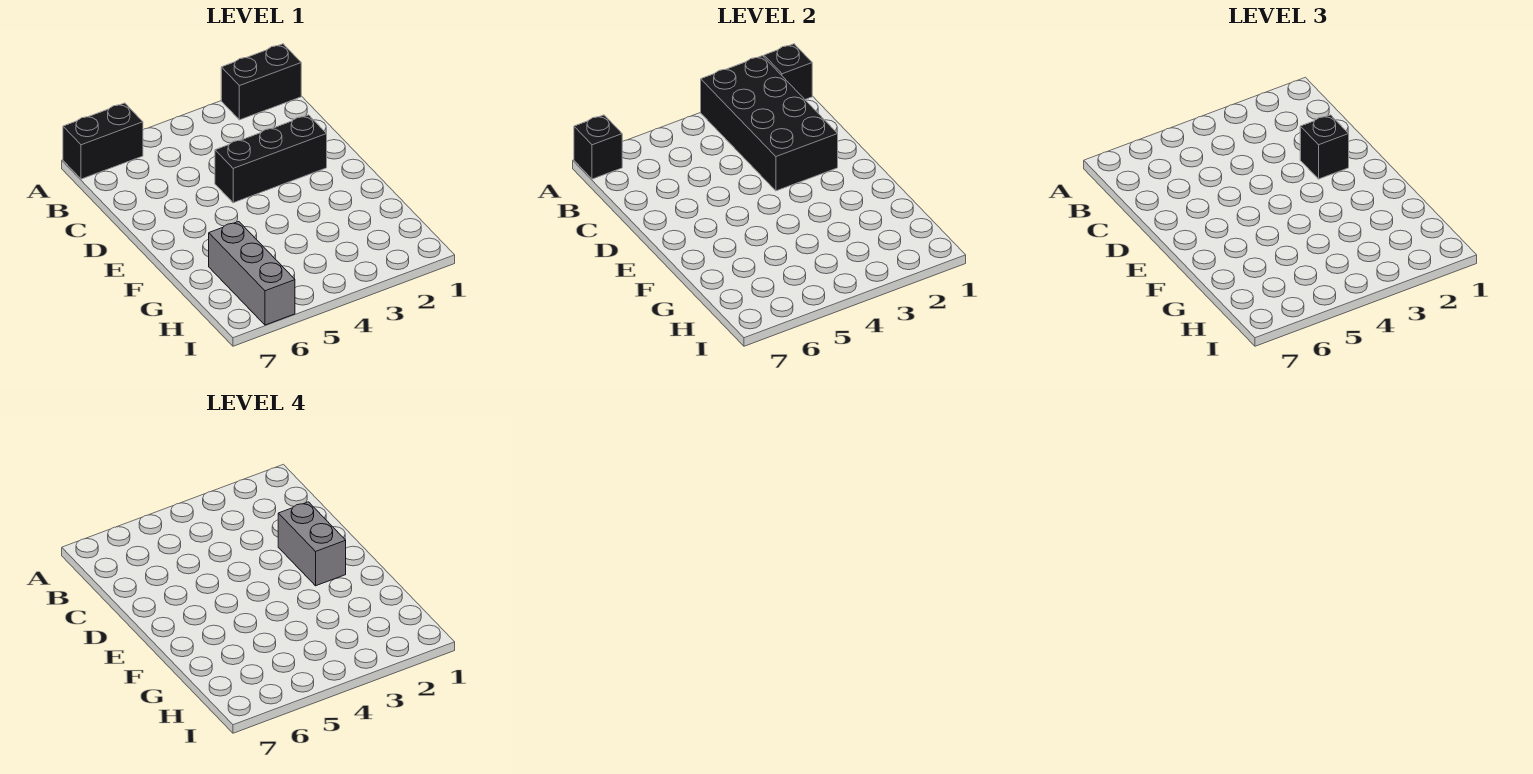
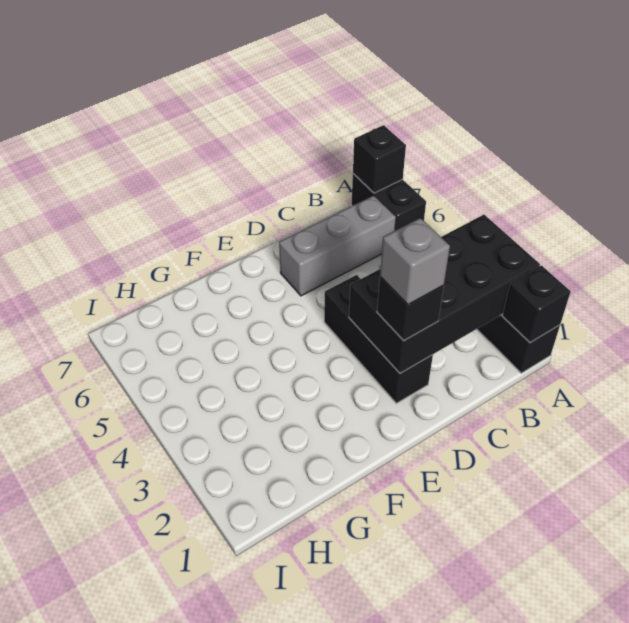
grey 1x2 brick [278,502,346,586] -> grey 1x1 brick [380,218,450,305]
grey 1x3 brick [209,222,295,325] -> grey 1x3 brick moved to [279,196,396,296]

